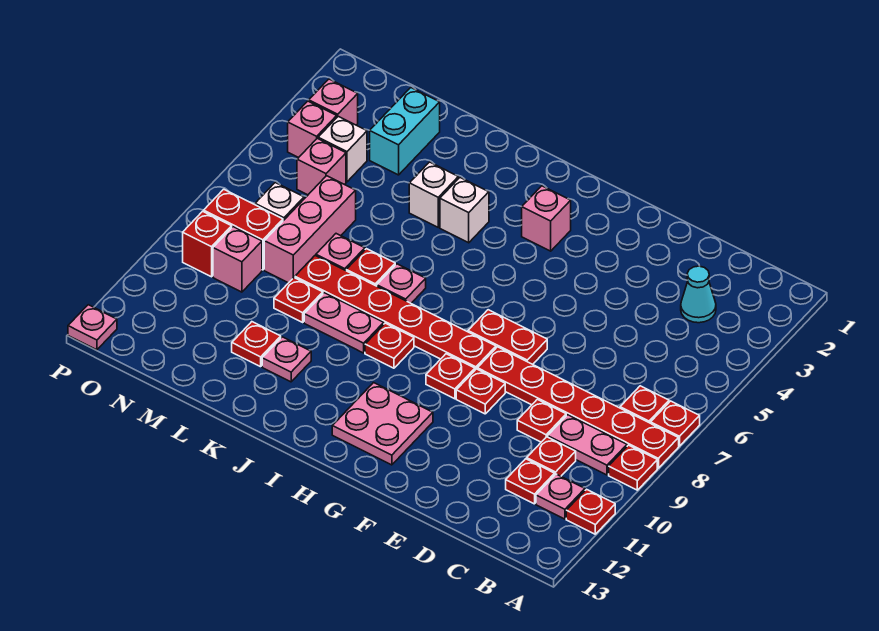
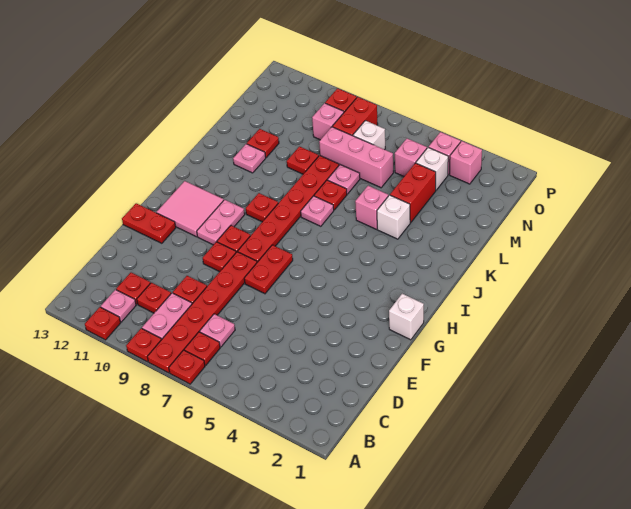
cyan 1x1 cone [681,266,716,323] -> none
none -> red 1x2 plate [122,203,176,243]
pink 2x2 plate [332,383,433,465] -> pink 2x2 tile [157,181,224,237]
pink 1x1 brick [522,186,571,251] -> pink 1x1 brick moved to [355,186,388,229]
white 1x1 brick [440,178,489,243] -> white 1x1 brick moved to [389,294,424,340]
pink 1x2 plate [304,293,384,353] -> pink 1x2 plate moved to [197,200,245,245]
none -> red 1x2 brick [390,163,436,223]
cyan 1x2 brick [370,88,440,175] -> none
pink 1x1 plate [68,305,117,350] -> pink 1x1 plate moved to [200,314,235,347]

